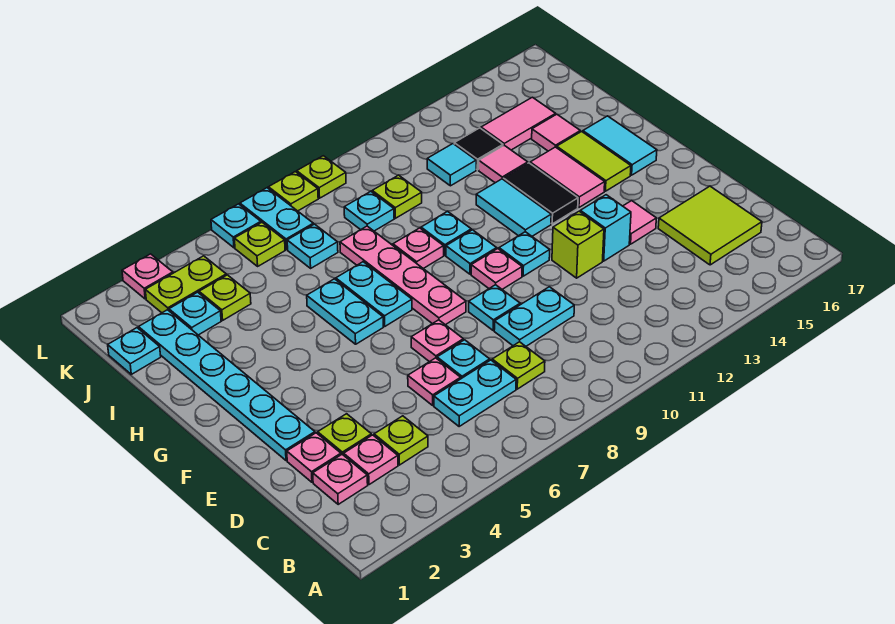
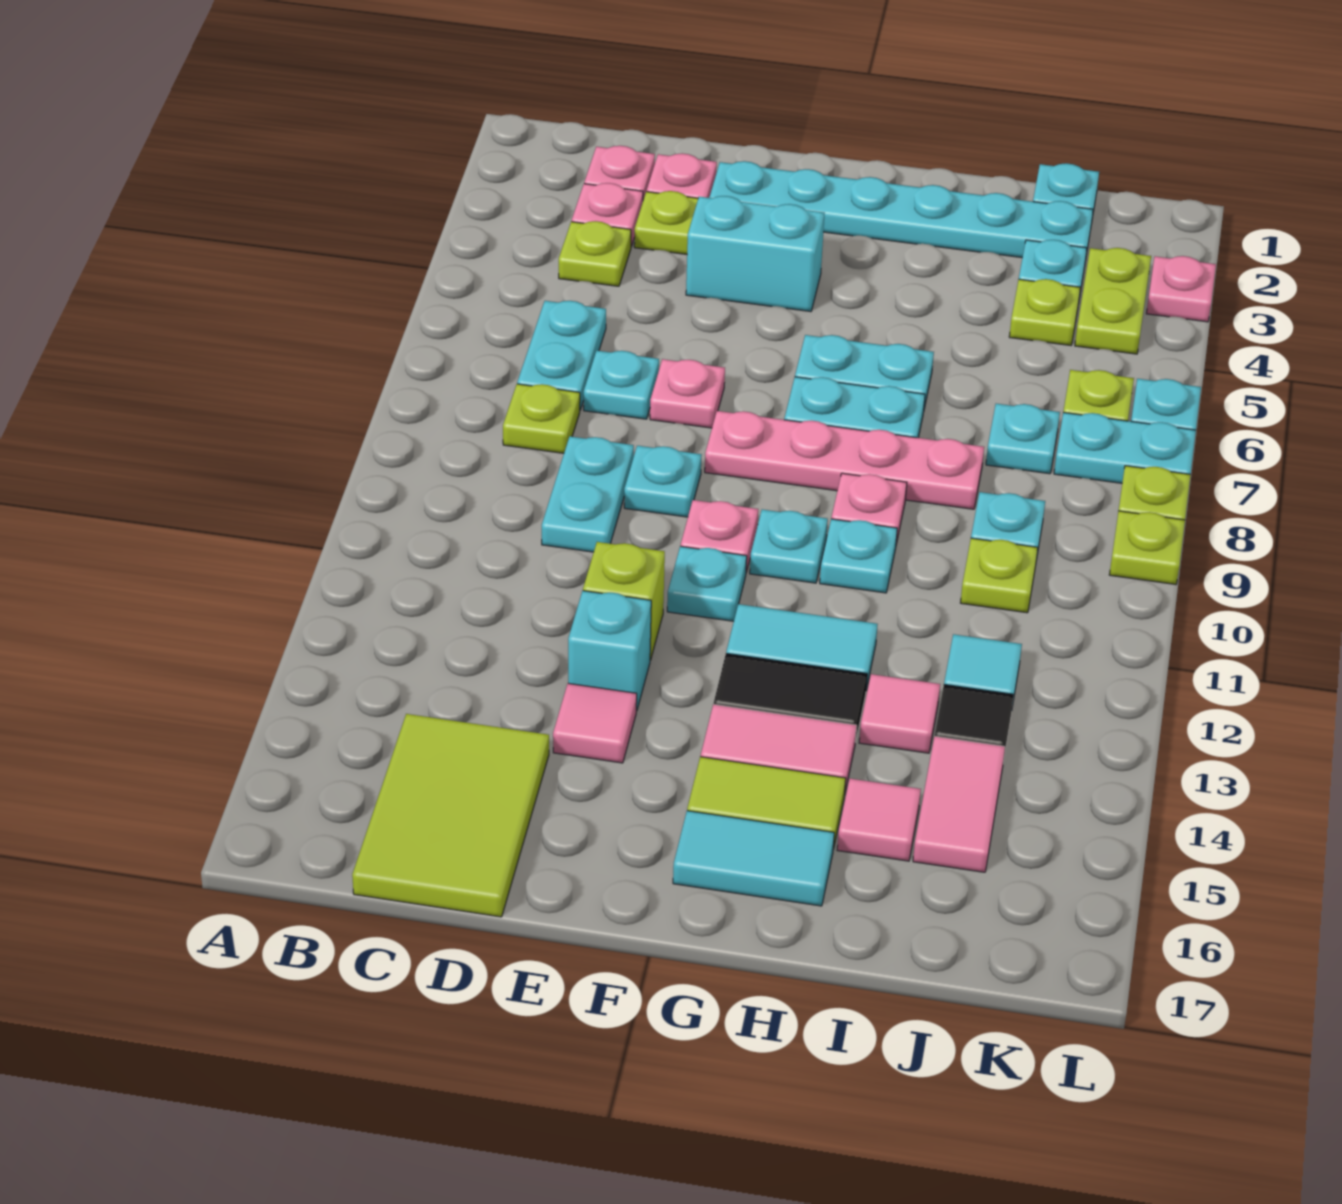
lime 2x2 tile [658,186,762,265] -> lime 2x3 tile [352,714,549,917]
pink 1x1 plate [408,358,461,405] -> none
none -> cyan 1x2 brick [686,196,825,312]

